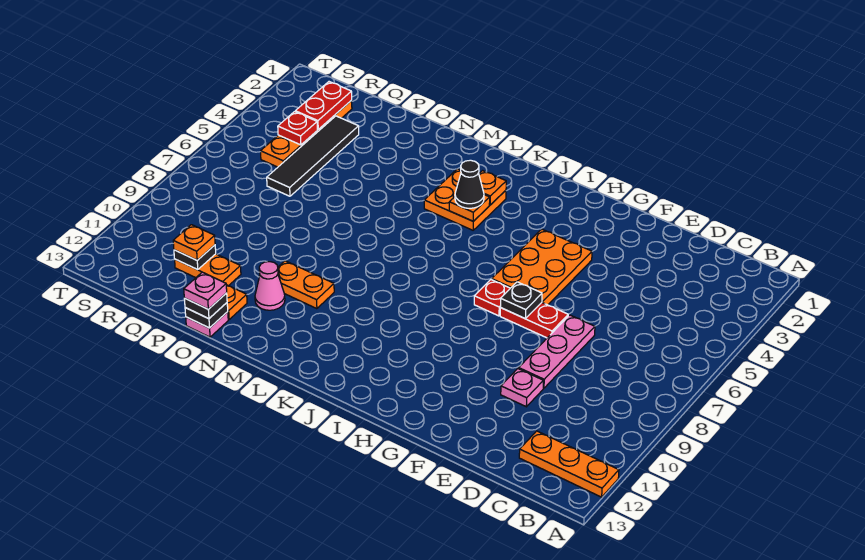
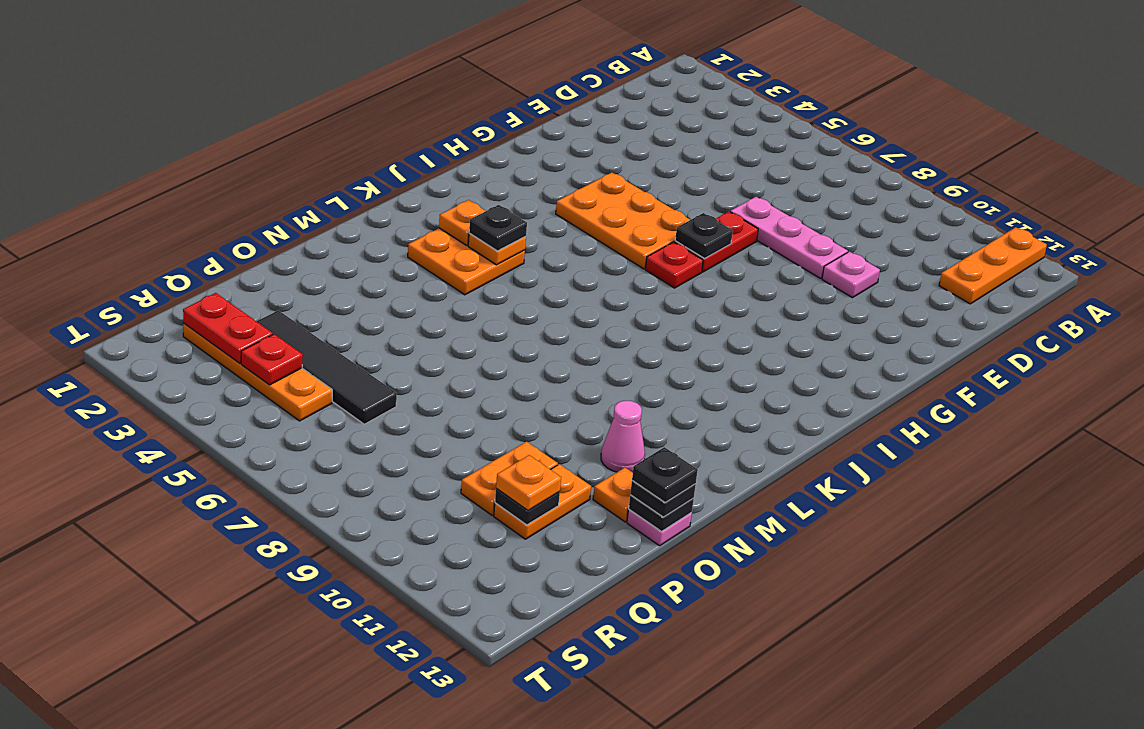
black 1x1 cone [455,160,484,208] -> black 1x1 plate [469,205,527,251]
orange 1x2 plate [278,261,334,309] -> orange 1x2 plate moved to [461,442,558,515]
pink 1x1 plate [184,272,227,309] -> black 1x1 plate [632,447,698,503]

